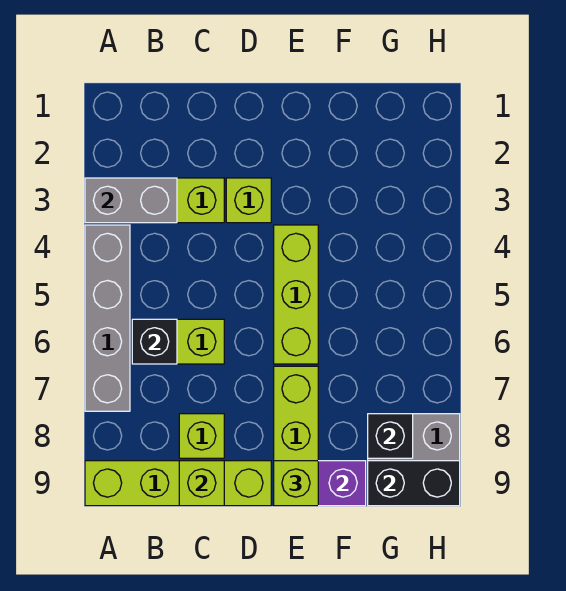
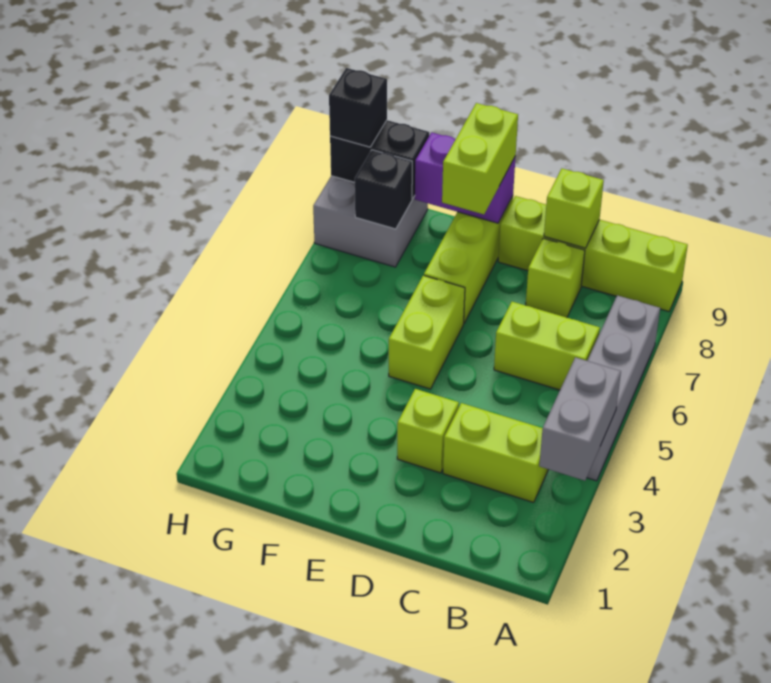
grey 1x2 brick [85,178,177,223] -> grey 1x2 brick turned to [539,357,621,481]
black 1x1 brick [132,319,177,364] -> black 1x1 brick moved to [329,68,387,147]
lime 1x3 brick [274,225,318,364] -> lime 1x2 brick [389,275,465,389]
lime 1x1 brick [274,461,318,506] -> lime 1x2 brick [442,103,518,214]

